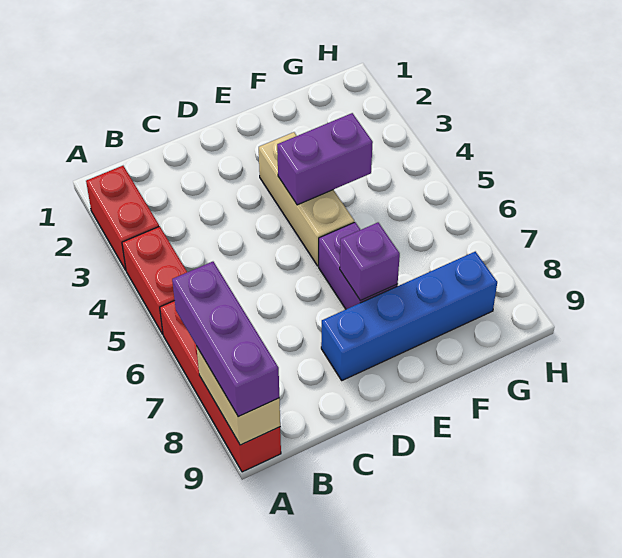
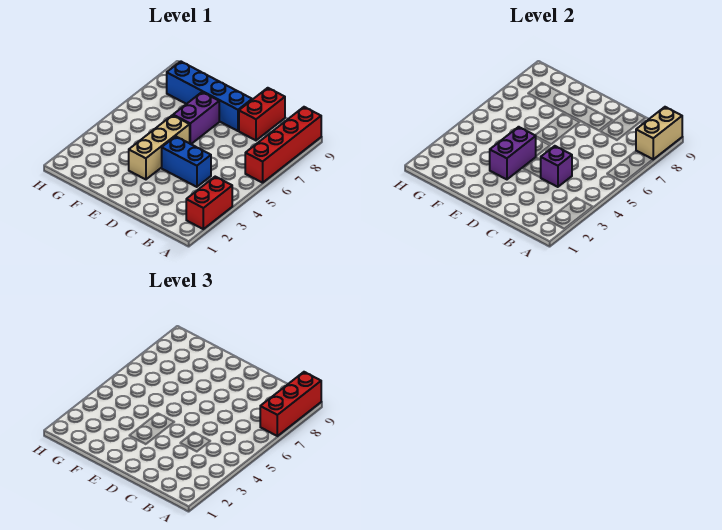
red 1x2 brick [122,226,187,334] -> red 1x2 brick moved to [239,88,285,140]
purple 1x3 brick [172,262,279,417] -> red 1x3 brick [260,372,321,436]
none -> blue 1x2 brick [162,136,211,187]
purple 1x2 brick [277,113,373,205] -> purple 1x2 brick turned to [490,127,536,179]
purple 1x1 brick [340,223,400,301] -> purple 1x1 brick moved to [540,146,572,187]

